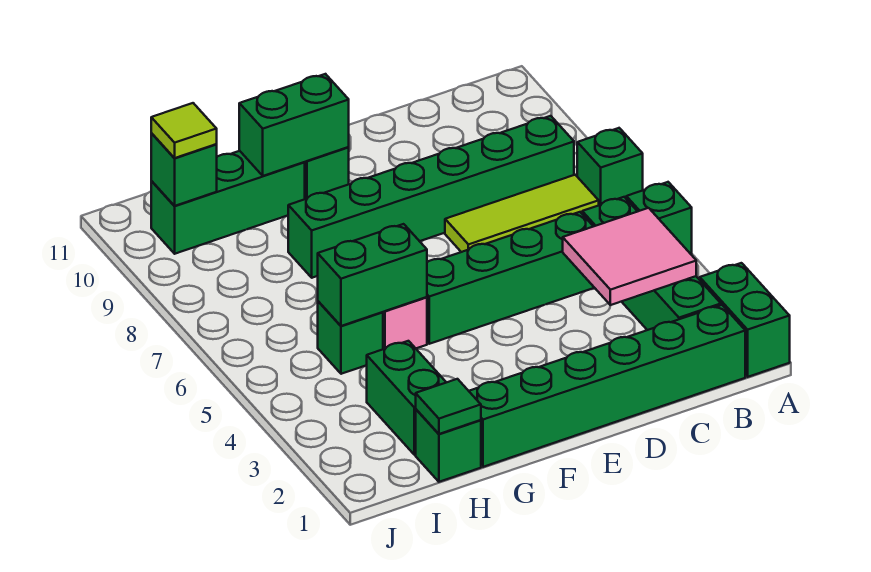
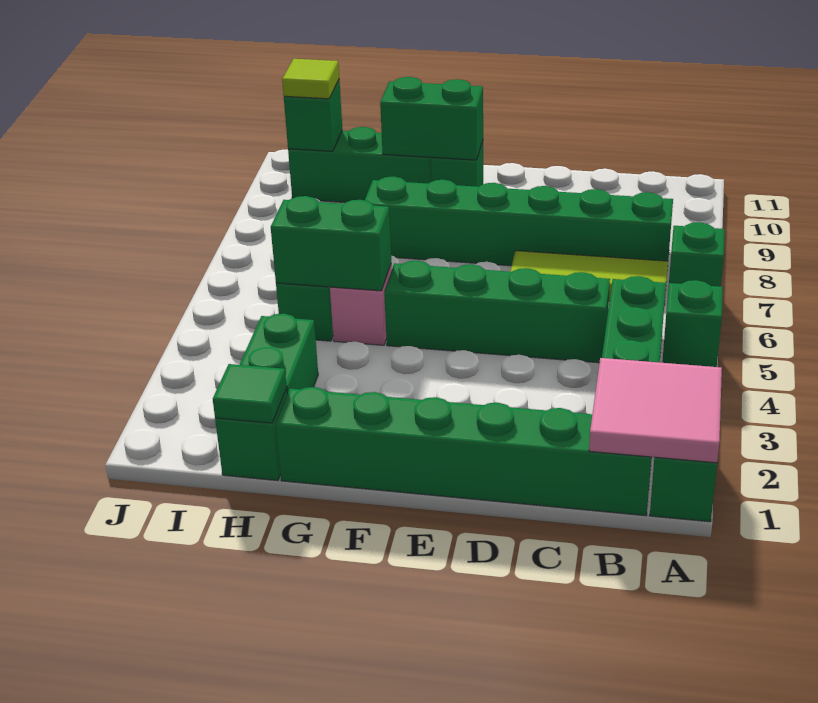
pink 2x2 tile [563,208,696,305] -> pink 2x2 tile moved to [589,358,722,463]

